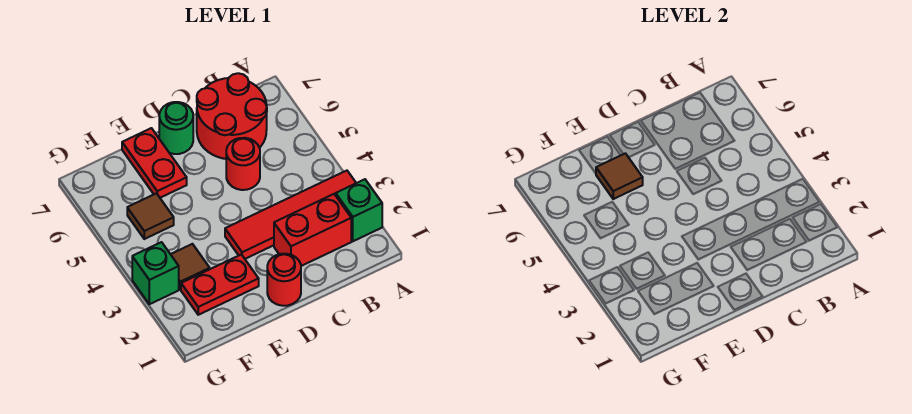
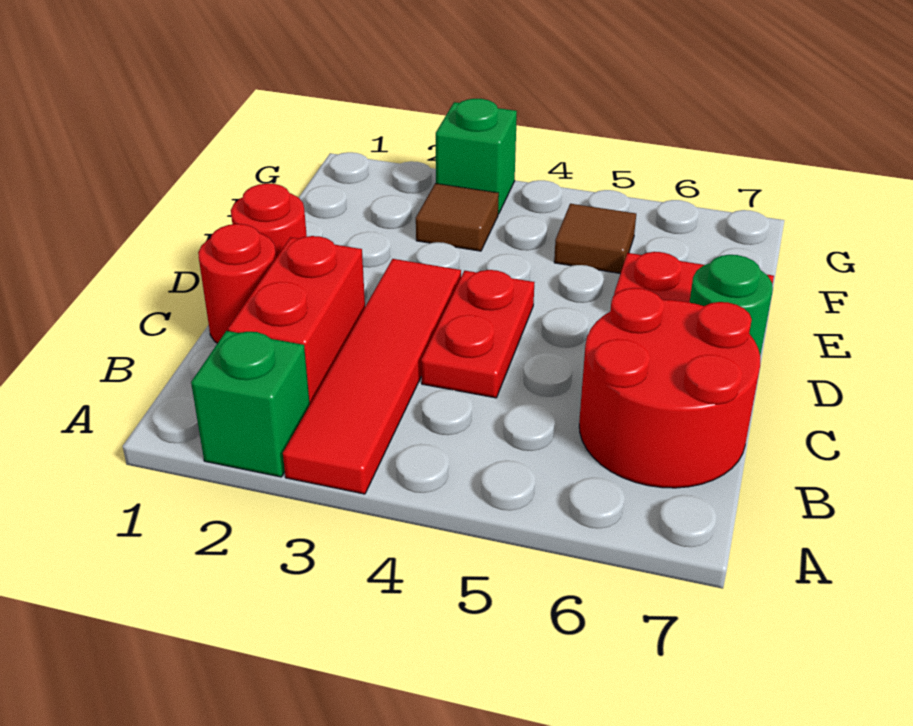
red 1x1 round brick [226,138,260,190] -> red 1x1 round brick moved to [198,224,276,343]
red 1x2 plate [181,254,259,315] -> red 1x2 plate moved to [421,270,534,398]
brown 1x1 tile [596,153,643,199] -> none

